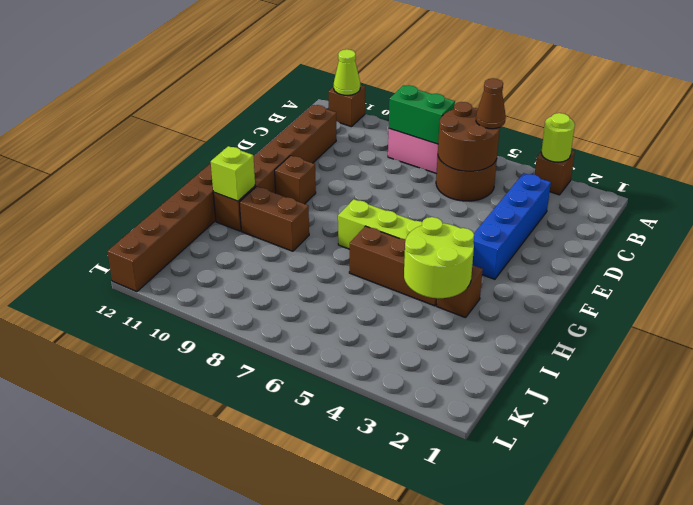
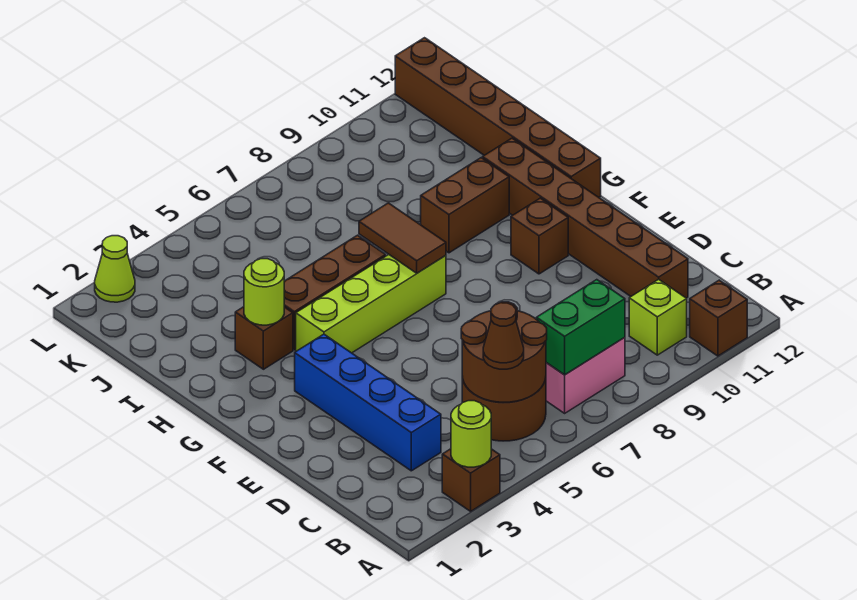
lime 1x1 cone [334,49,360,95] -> lime 1x1 cone moved to [95,236,135,302]
none -> brown 1x2 tile [359,203,446,273]
lime 2x2 round brick [404,217,474,298] -> lime 1x1 round brick [244,259,284,325]
lime 1x1 brick [211,146,255,201] -> lime 1x1 brick moved to [629,279,687,355]

